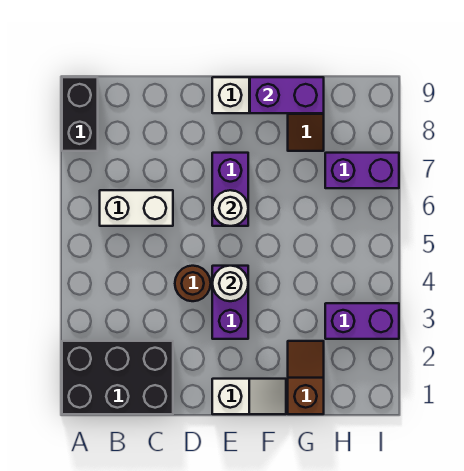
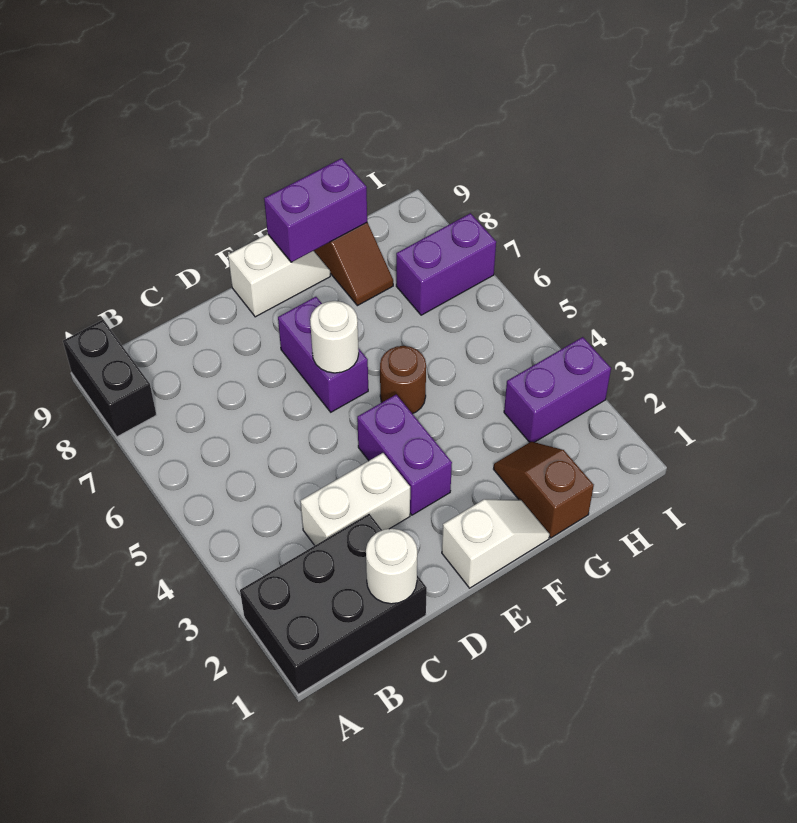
white 1x2 brick [100,190,173,226] -> white 1x2 brick moved to [300,453,410,545]
brown 1x1 round brick [175,266,211,301] -> brown 1x1 round brick moved to [380,346,426,414]
white 1x1 round brick [212,266,248,301] -> white 1x1 round brick moved to [366,529,417,604]

